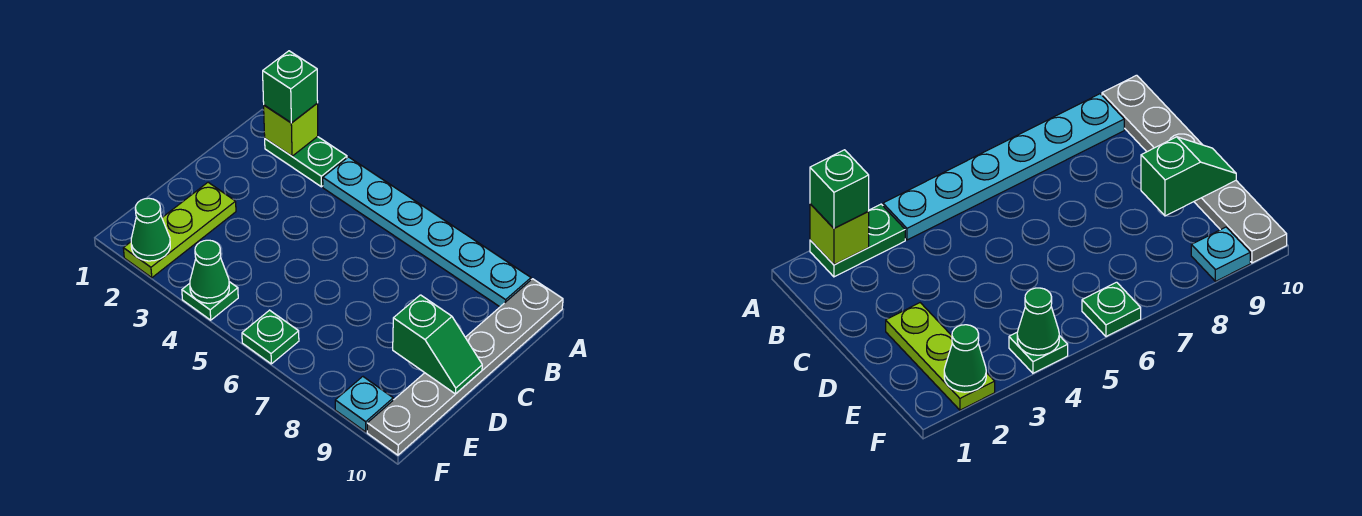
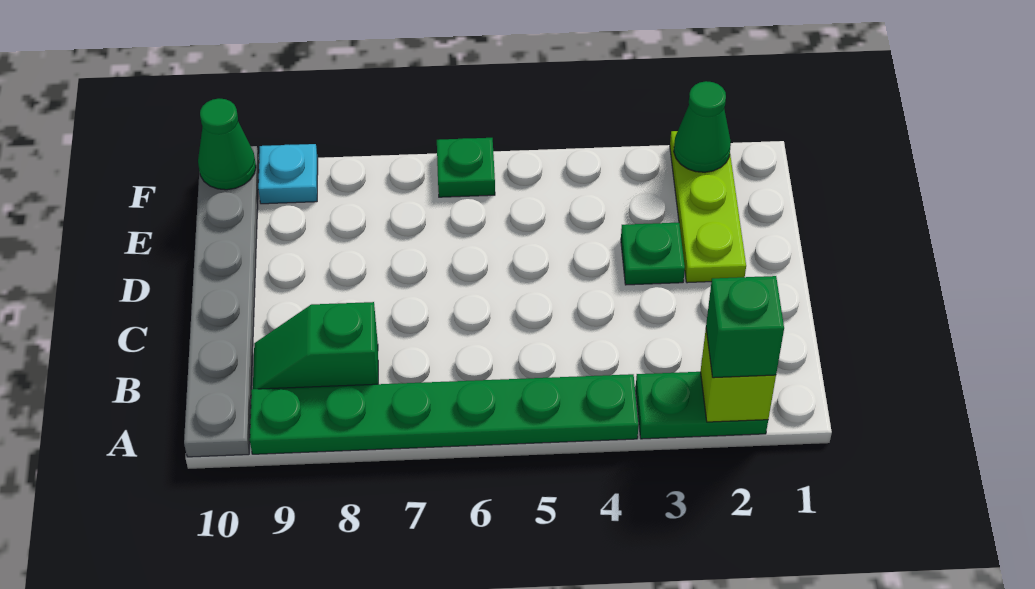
cyan 1x6 plate [323,157,531,307] -> green 1x6 plate [250,374,639,454]
green 1x2 slope [393,295,482,394] -> green 1x2 slope moved to [253,302,378,389]
green 1x1 plate [182,282,238,320] -> green 1x1 plate moved to [621,223,685,285]
green 1x1 cone [190,240,229,303] -> green 1x1 cone moved to [198,99,256,190]

